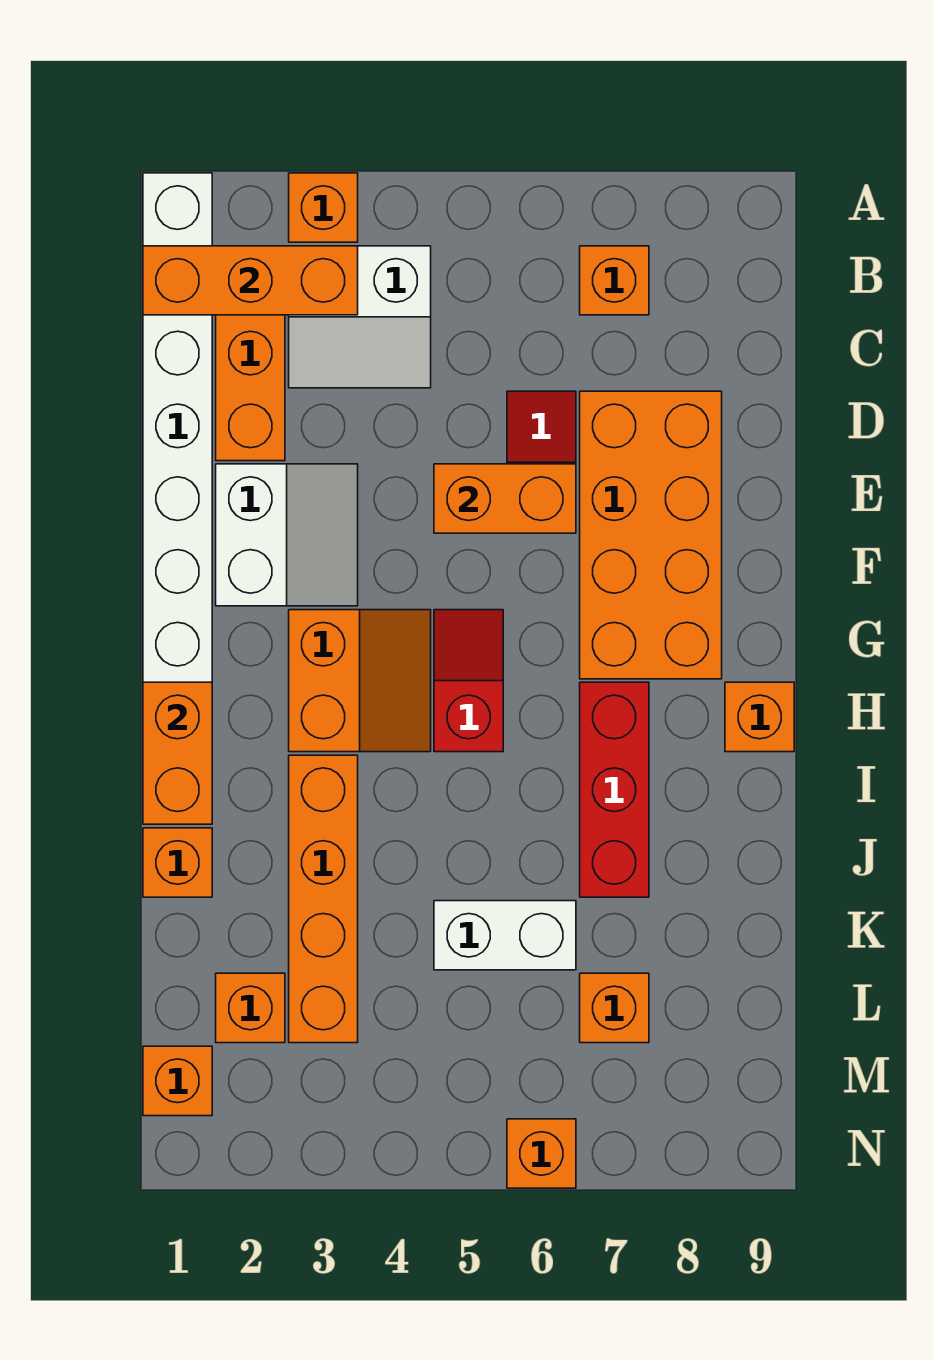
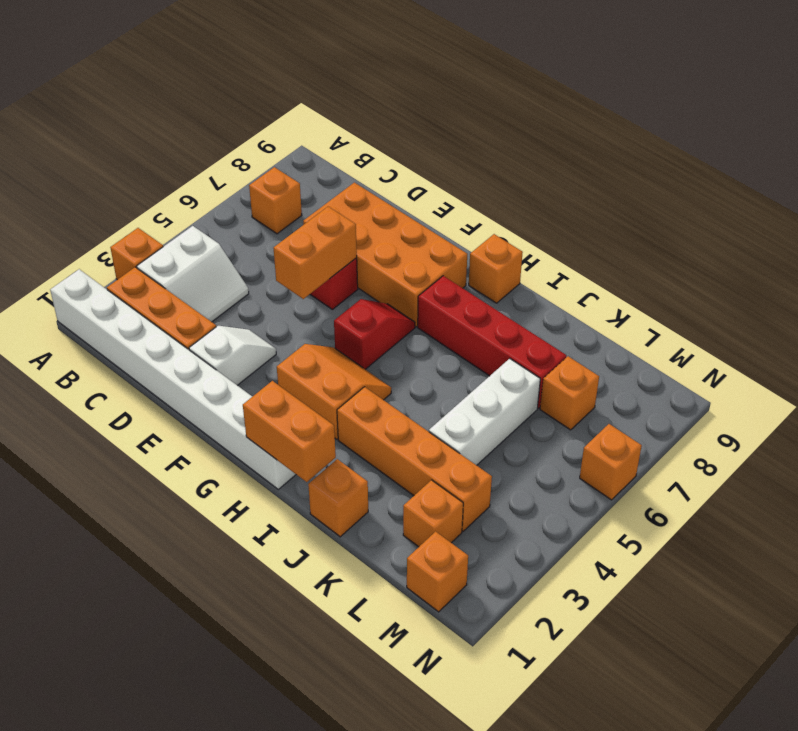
orange 1x3 brick [143,246,358,315] -> none
white 2x2 slope [216,464,358,606] -> white 1x2 slope [189,326,276,385]
red 1x2 slope [434,610,503,752] -> red 1x2 slope turned to [334,299,415,369]
red 1x3 brick [580,682,649,897] -> red 1x4 brick [418,276,566,408]
white 1x2 brick [434,901,576,970] -> white 1x3 brick [429,359,540,465]

